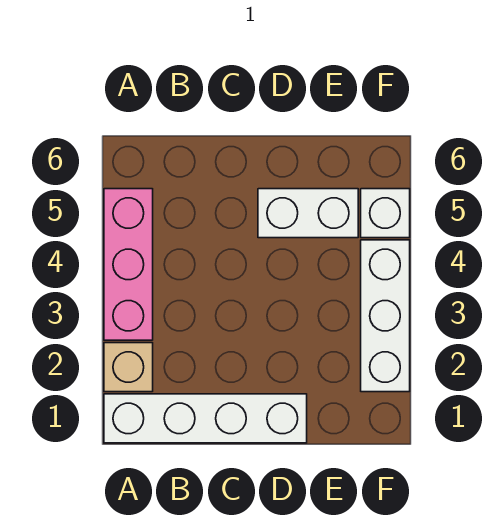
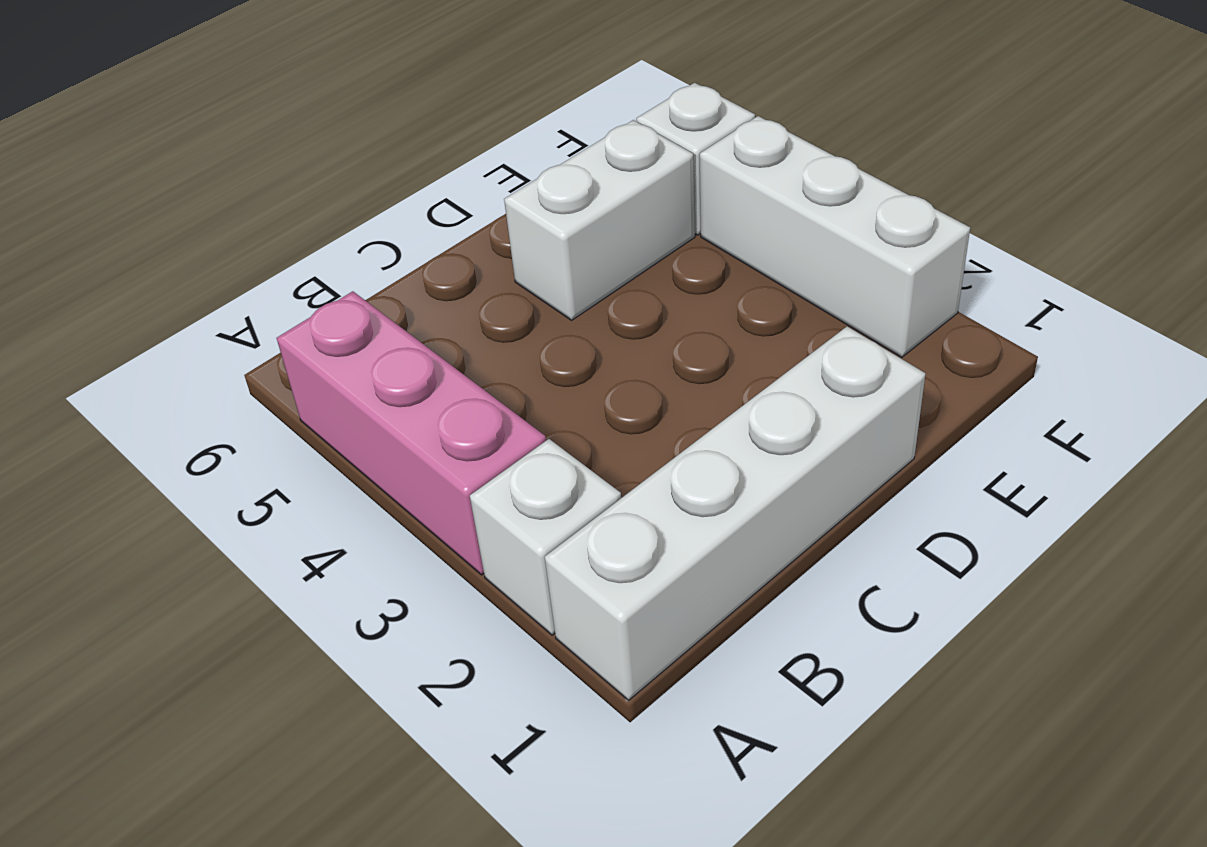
tan 1x1 brick [104,343,153,392] -> white 1x1 brick [470,439,621,635]

